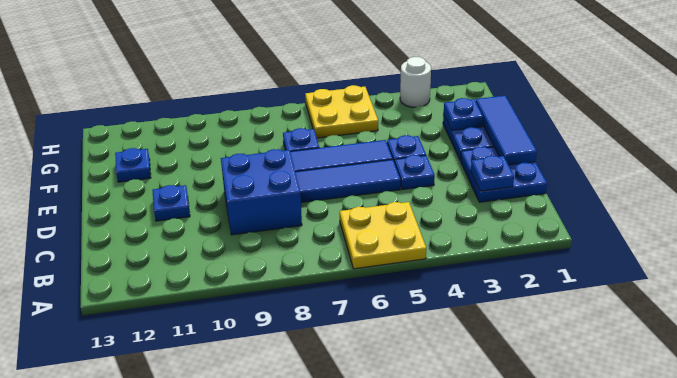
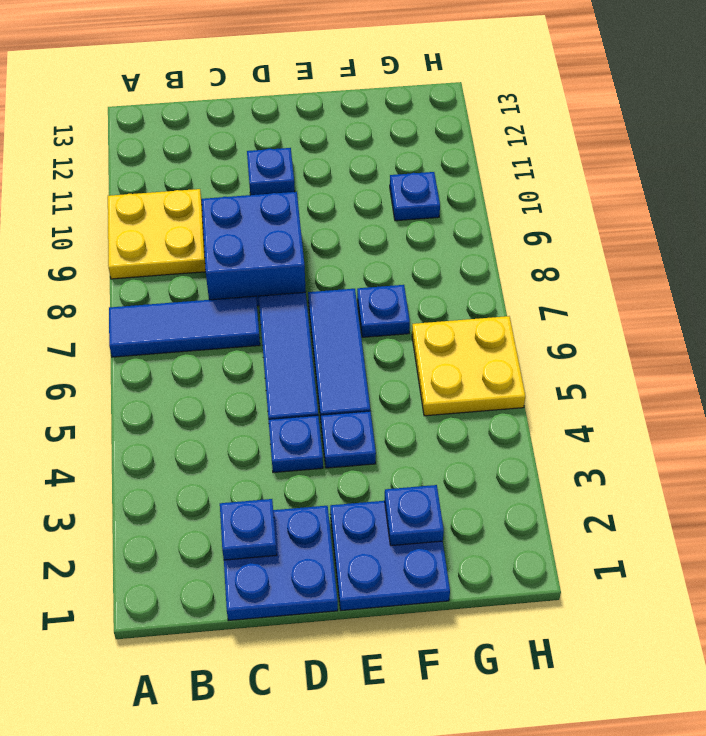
yellow 2x2 plate [340,202,426,269] -> yellow 2x2 plate moved to [108,189,206,279]
blue 1x3 tile [476,95,537,165] -> blue 1x3 tile moved to [109,296,260,357]
blue 1x1 plate [115,148,151,182] -> blue 1x1 plate moved to [390,172,440,221]
white 1x1 round brick [400,57,431,107] -> none

